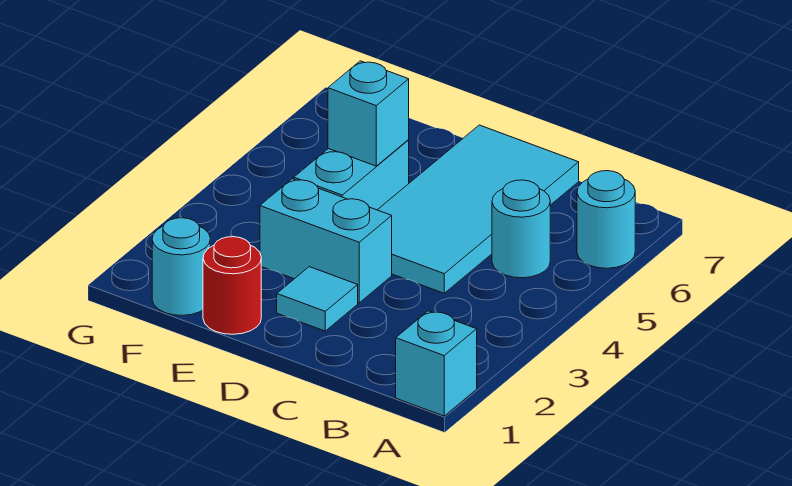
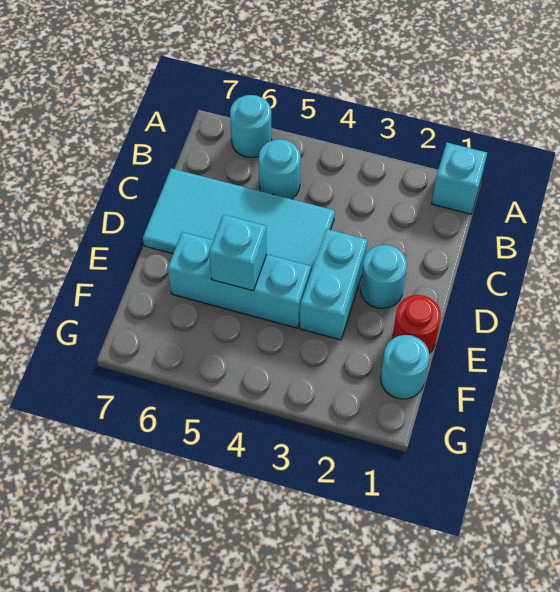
cyan 1x1 tile [277,267,358,331] -> cyan 1x1 round brick [361,245,407,309]
cyan 1x2 brick [294,140,409,210] -> cyan 1x3 brick [168,232,311,328]

